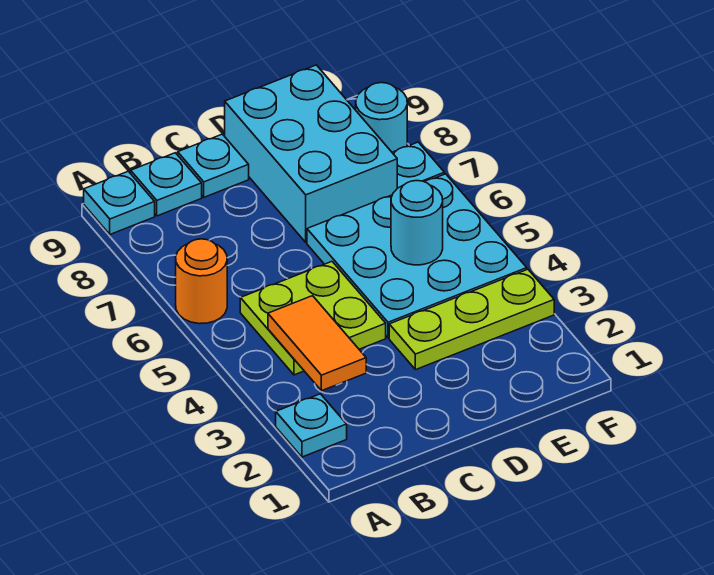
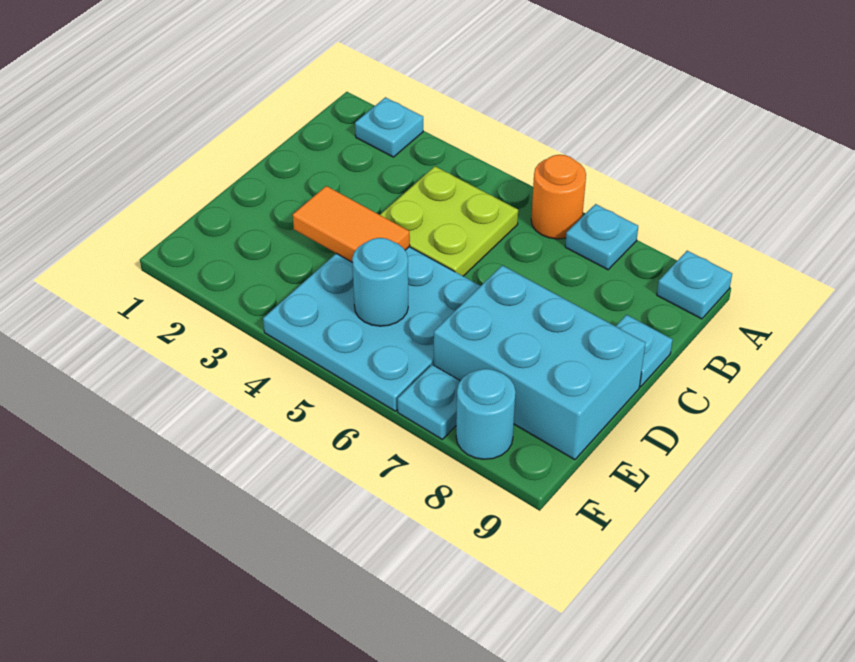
orange 1x2 tile [268,296,366,391] -> orange 1x2 tile moved to [293,186,410,262]
cyan 1x1 plate [131,153,202,216] -> cyan 1x1 plate moved to [565,204,638,270]
lime 1x3 plate [389,269,554,370] -> none

